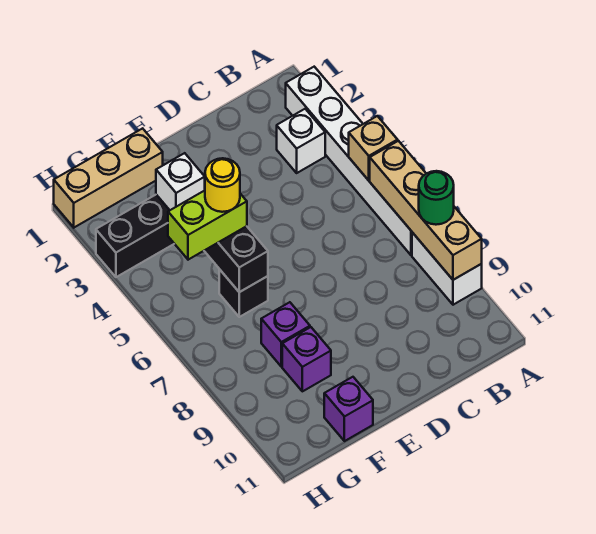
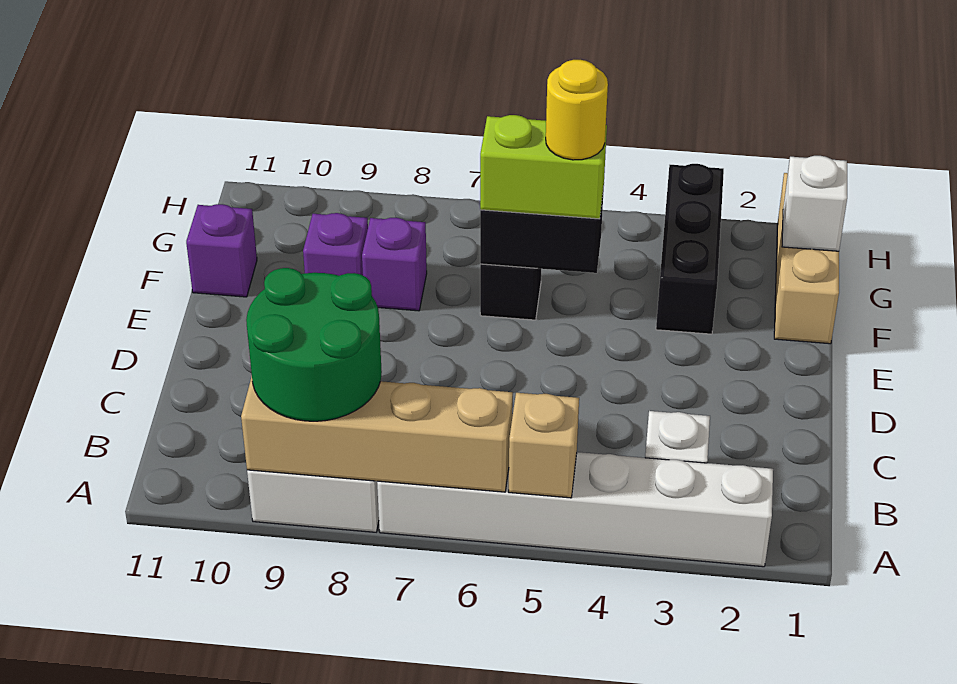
green 1x1 round brick [419,171,454,225] -> green 2x2 round brick [246,268,382,421]
white 1x1 brick [156,153,205,210] -> white 1x1 brick moved to [782,156,847,251]
lime 1x2 brick [168,191,247,260] -> lime 1x2 brick turned to [480,115,607,219]

